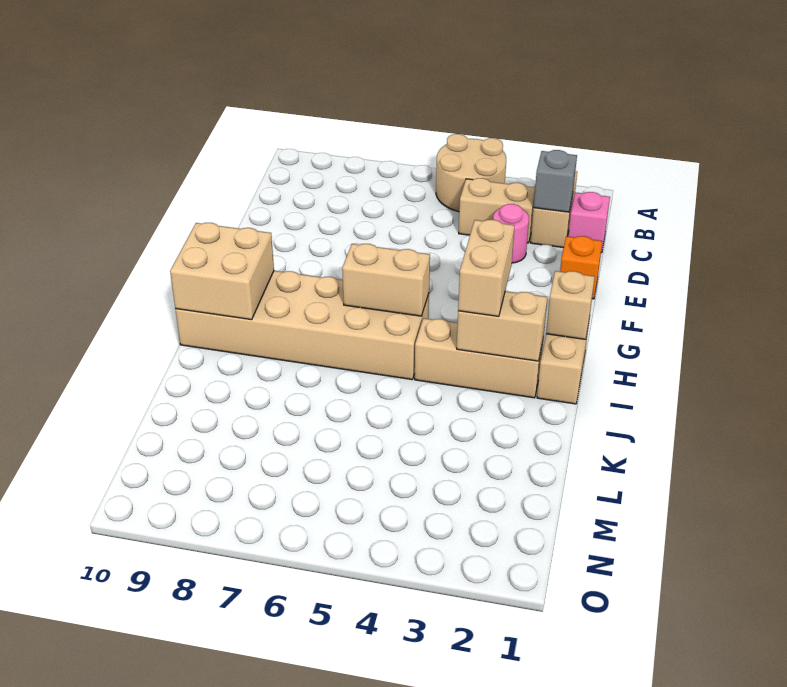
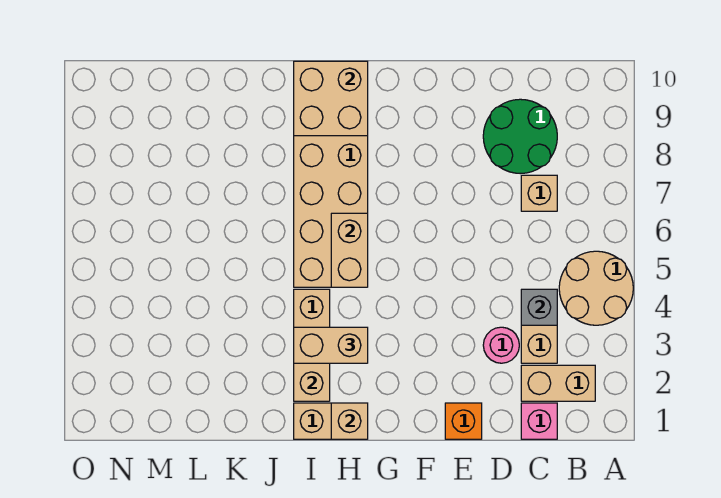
grey 1x1 brick [534,150,577,212] -> grey 1x1 brick moved to [521,289,557,325]
none -> tan 1x1 brick [521,175,557,211]
none -> green 2x2 round brick [483,99,557,174]

